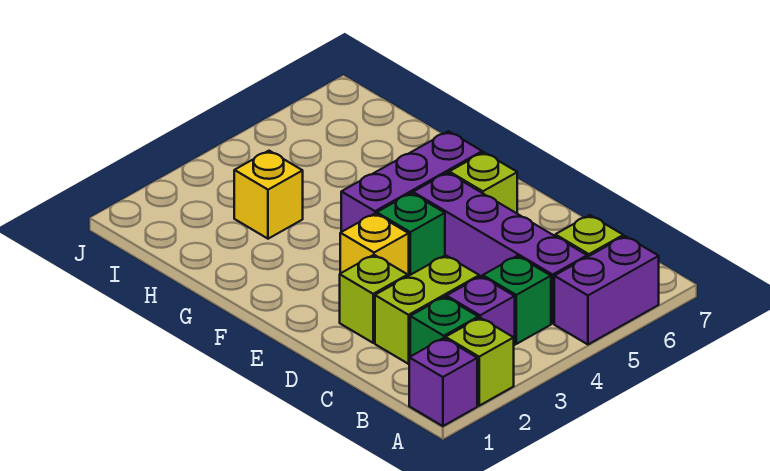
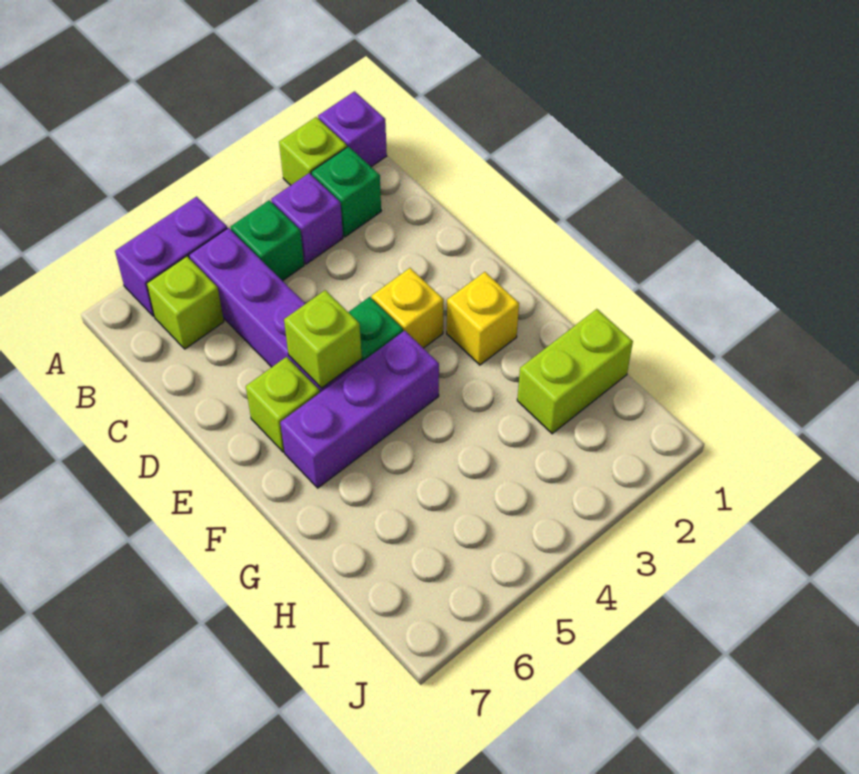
lime 1x2 brick [375,255,479,364] -> lime 1x2 brick moved to [517,309,633,434]
lime 1x1 brick [340,255,408,343] -> lime 1x1 brick moved to [284,290,362,388]
yellow 1x1 brick [234,151,303,239] -> yellow 1x1 brick moved to [447,272,519,365]

